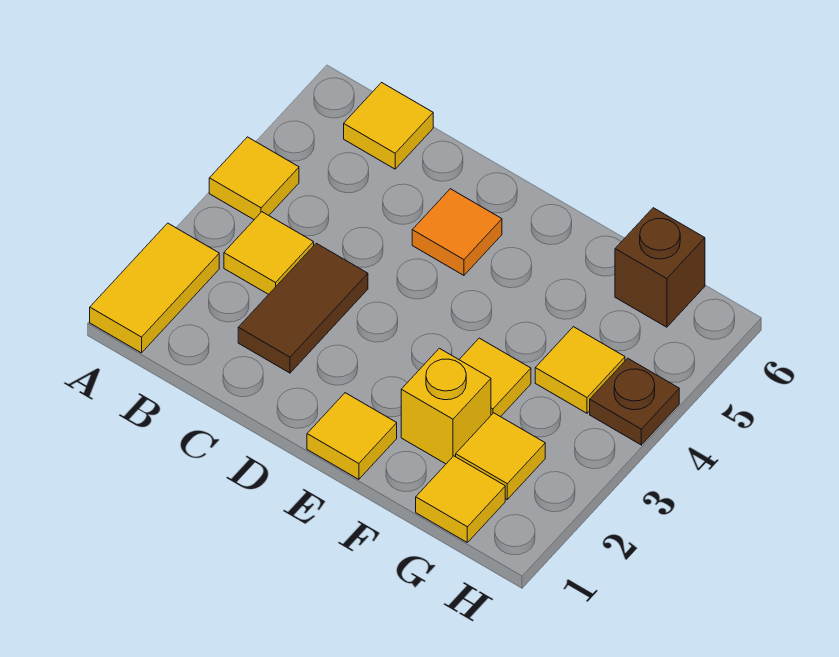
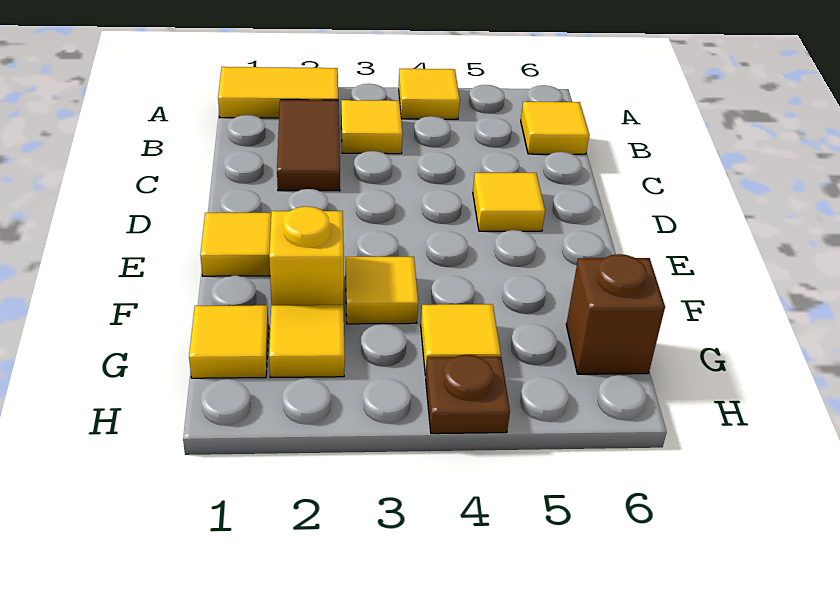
brown 1x2 tile [238,243,368,373] -> brown 1x2 tile turned to [277,100,340,191]
orange 1x1 tile [412,189,502,275] -> yellow 1x1 tile [473,173,545,231]

